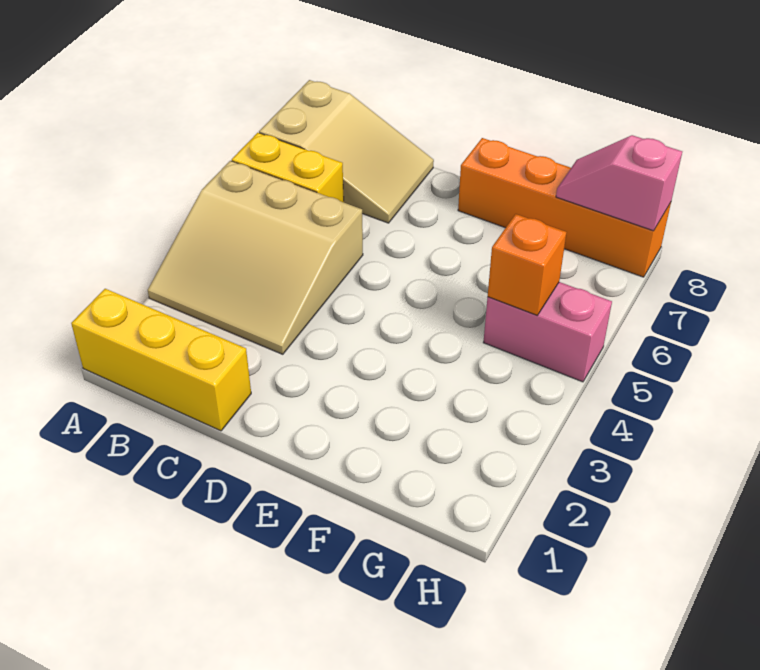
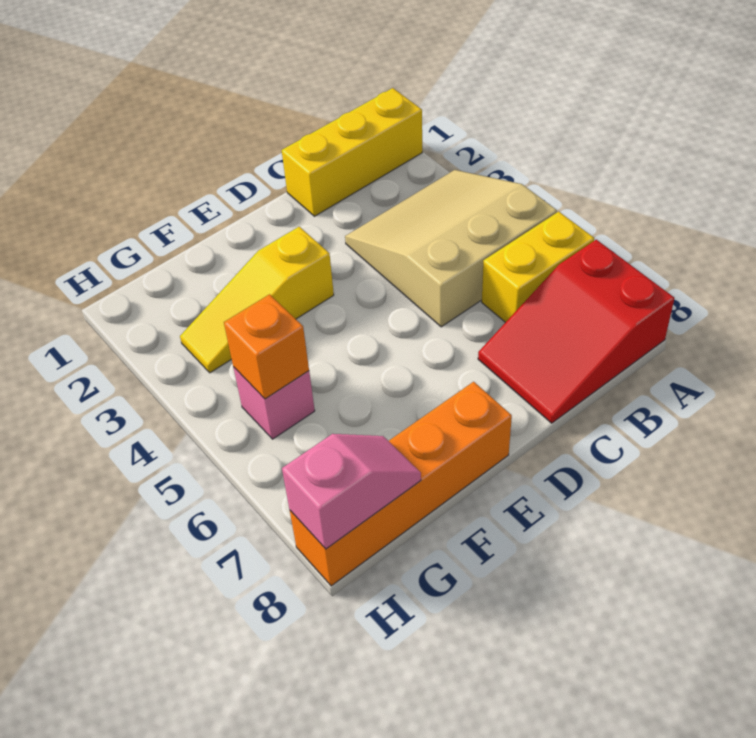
tan 2x3 slope [259,80,434,223] -> red 2x3 slope [478,240,674,423]
none -> yellow 1x3 slope [180,227,334,373]
pink 1x2 brick [483,282,612,382] -> pink 1x1 brick [233,367,315,439]

